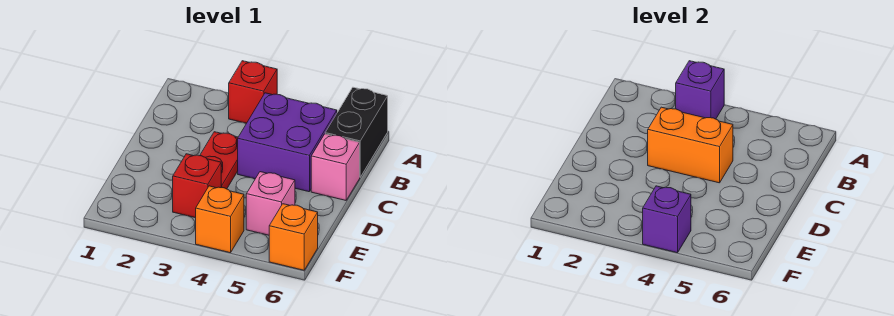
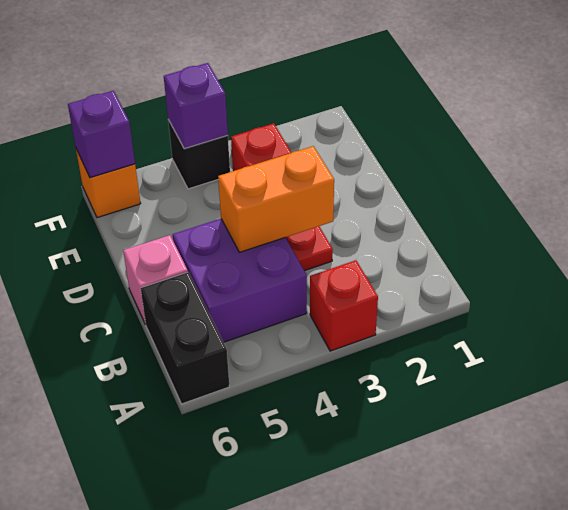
purple 1x1 brick [676,61,724,119] -> purple 1x1 brick moved to [68,91,135,178]
pink 1x1 brick [246,172,295,235] -> none
orange 1x1 brick [196,186,244,253] -> black 1x1 brick [168,120,230,189]

